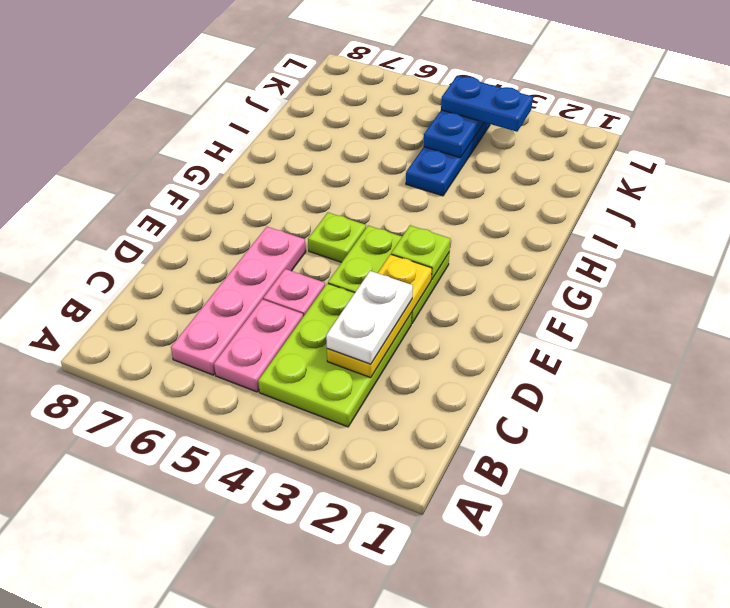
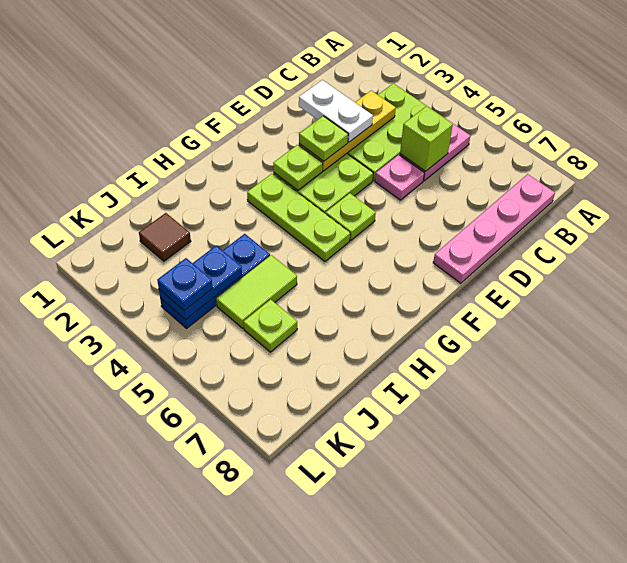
pink 1x4 plate [171,227,306,375] -> pink 1x4 plate moved to [433,174,555,283]
white 1x2 plate [326,271,413,364] -> white 1x2 plate turned to [299,80,373,142]
none -> lime 1x1 brick [400,106,453,171]
none -> lime 1x1 plate [299,116,348,161]
none -> lime 1x3 plate [247,173,350,261]
none -> lime 1x2 tile [216,255,297,328]
none -> brown 1x1 tile [139,213,191,261]
none -> lime 1x1 plate [244,299,297,352]
blue 1x2 plate [441,76,533,132] -> blue 1x1 plate [157,258,213,311]

